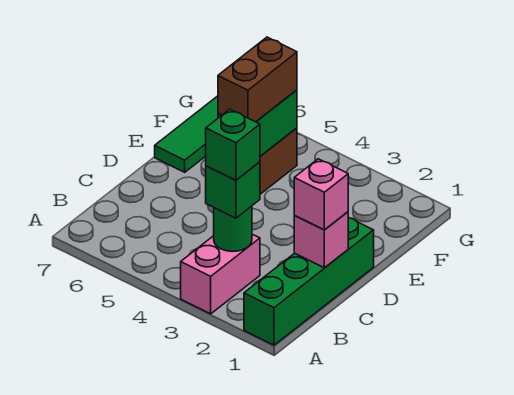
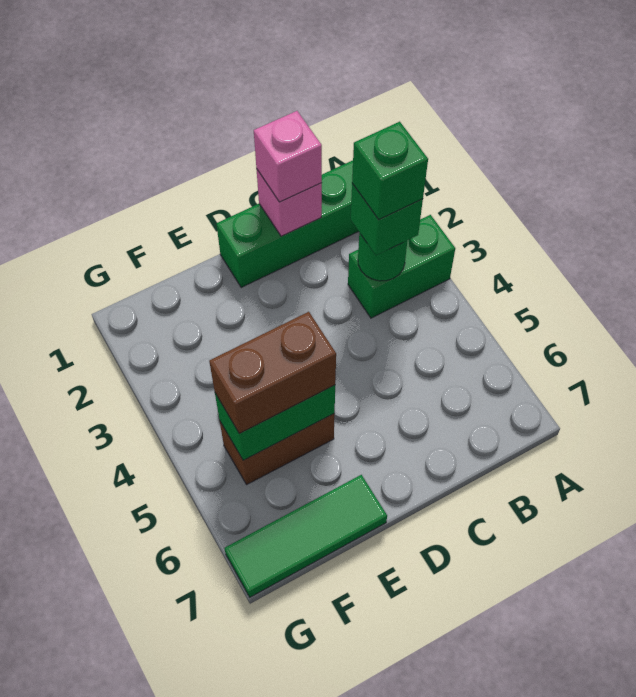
pink 1x2 brick [181,234,260,314] -> green 1x2 brick [348,215,455,318]

